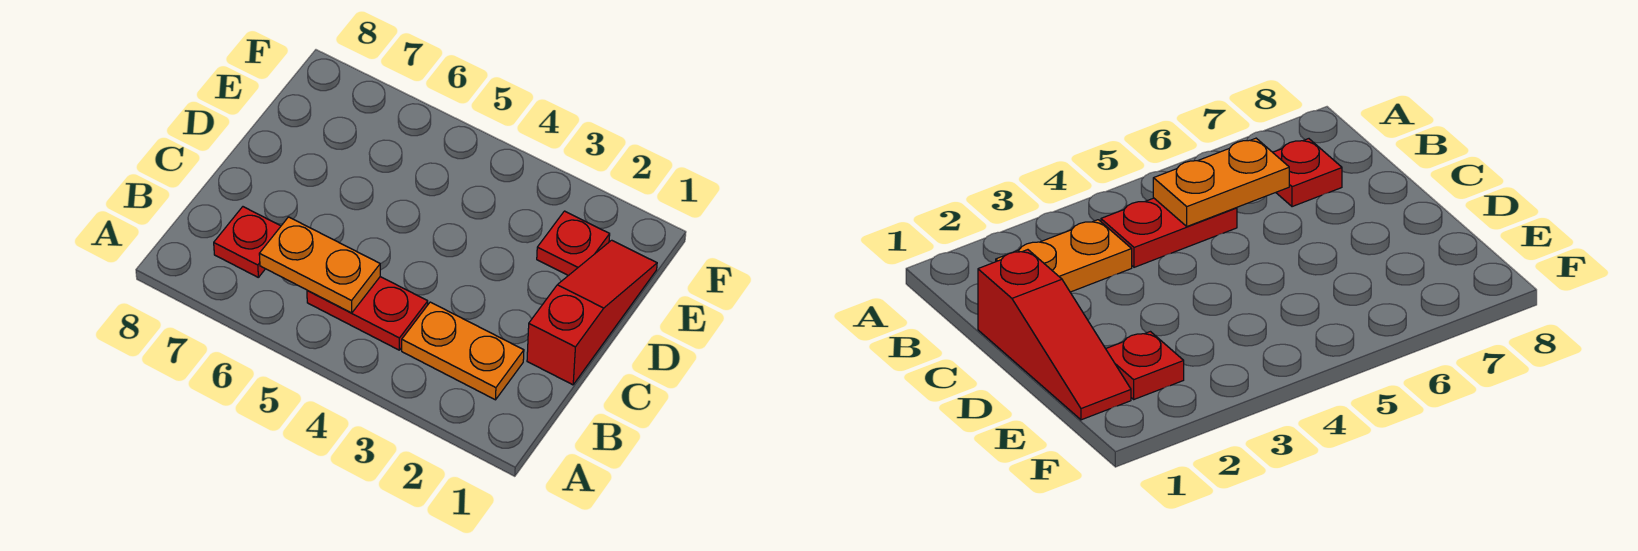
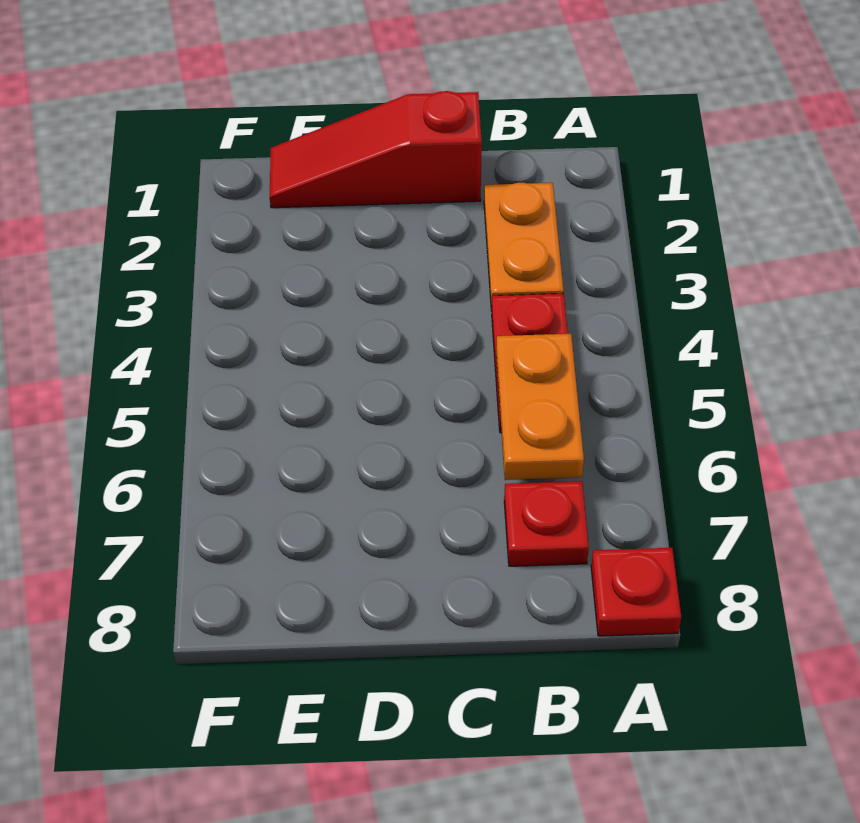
red 1x1 plate [537,211,610,276] -> red 1x1 plate moved to [591,548,681,636]

